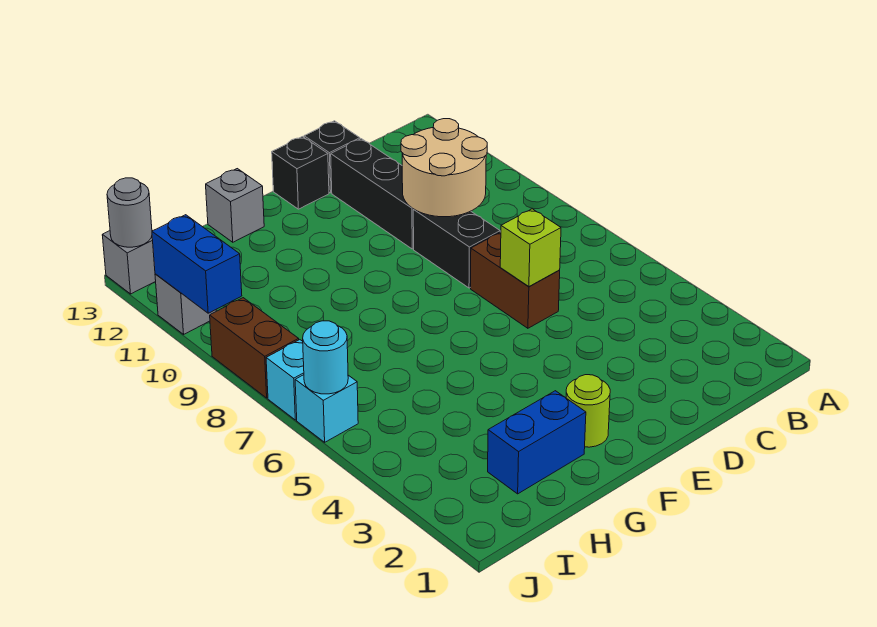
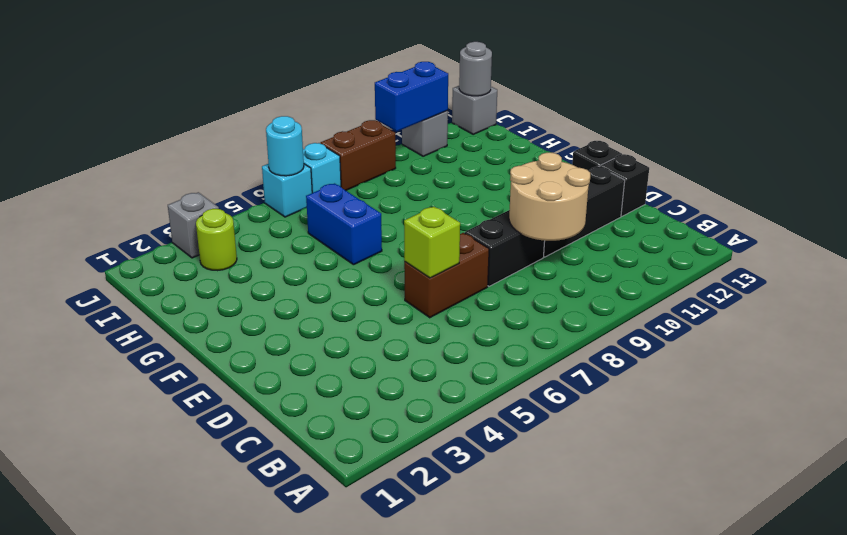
lime 1x1 round brick [566,375,610,447] -> lime 1x1 round brick moved to [196,209,237,271]
blue 1x2 brick [488,391,586,494] -> blue 1x2 brick moved to [306,184,382,265]
grey 1x1 brick [206,169,264,242] -> grey 1x1 brick moved to [168,192,219,258]

